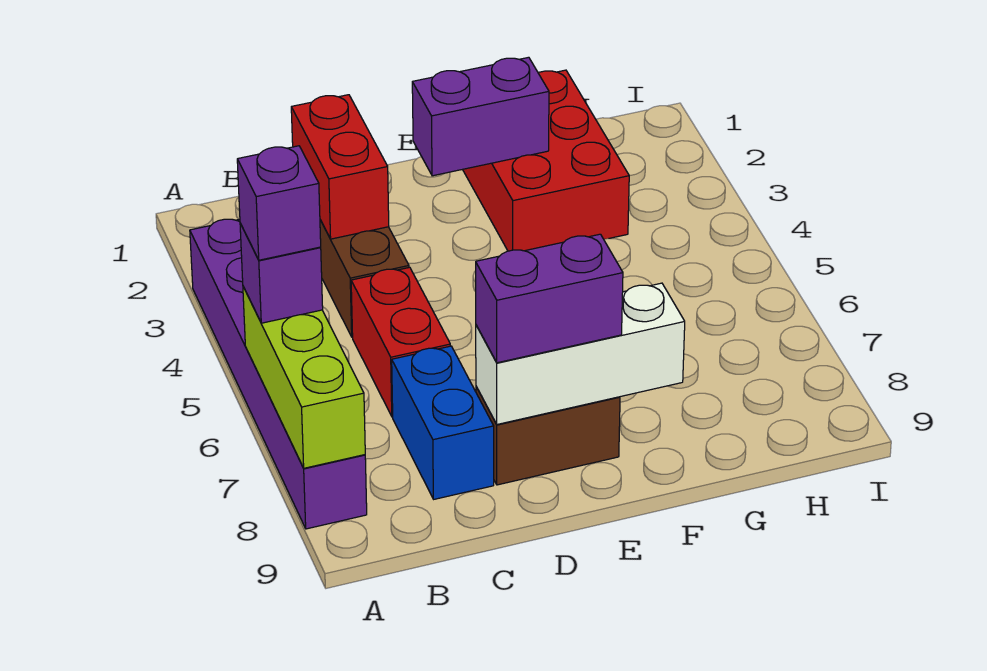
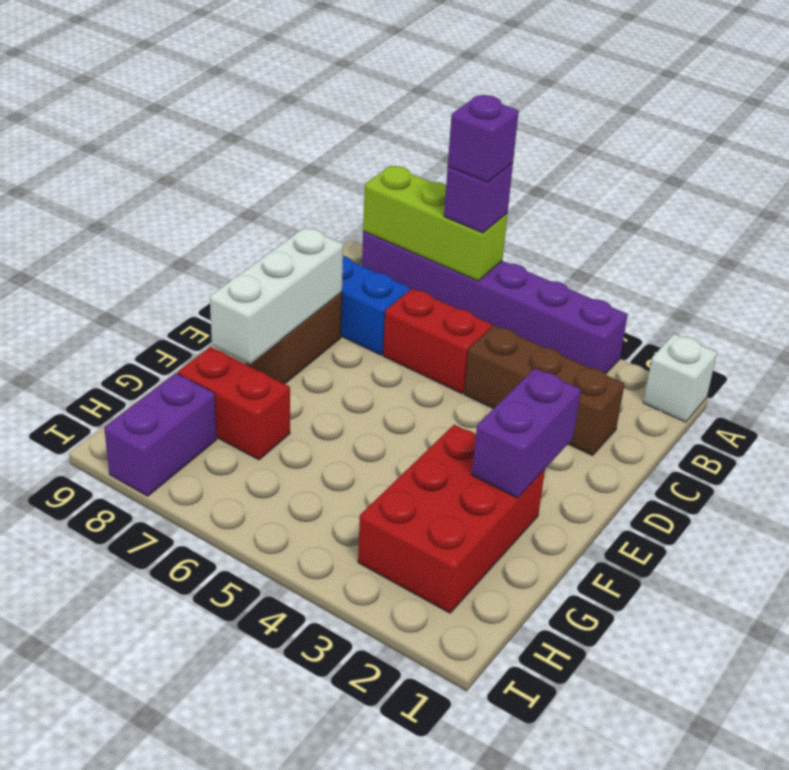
none -> white 1x1 brick [643,334,717,422]
red 1x2 brick [291,95,389,239] -> red 1x2 brick moved to [178,347,290,460]
purple 1x2 brick [476,234,623,363] -> purple 1x2 brick moved to [104,373,217,496]
red 2x3 brick [463,70,629,251] -> red 2x3 brick turned to [358,425,545,613]

